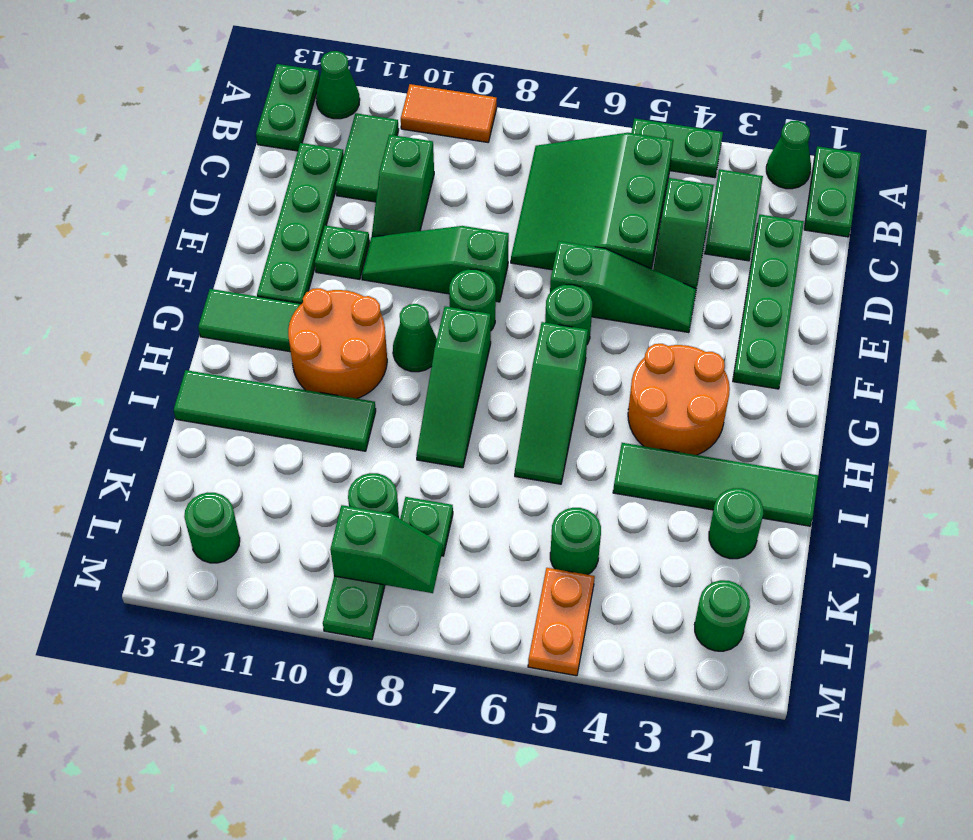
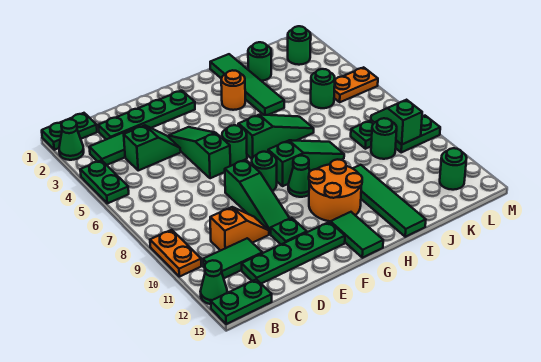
orange 1x2 tile [401,84,497,142] -> orange 1x2 plate [150,230,201,277]
green 3x3 slope [511,133,673,270] -> none
green 1x2 slope [372,135,434,237] -> orange 1x2 slope [210,207,269,251]
orange 2x2 round brick [628,344,730,455] -> orange 1x1 round brick [221,70,245,110]

